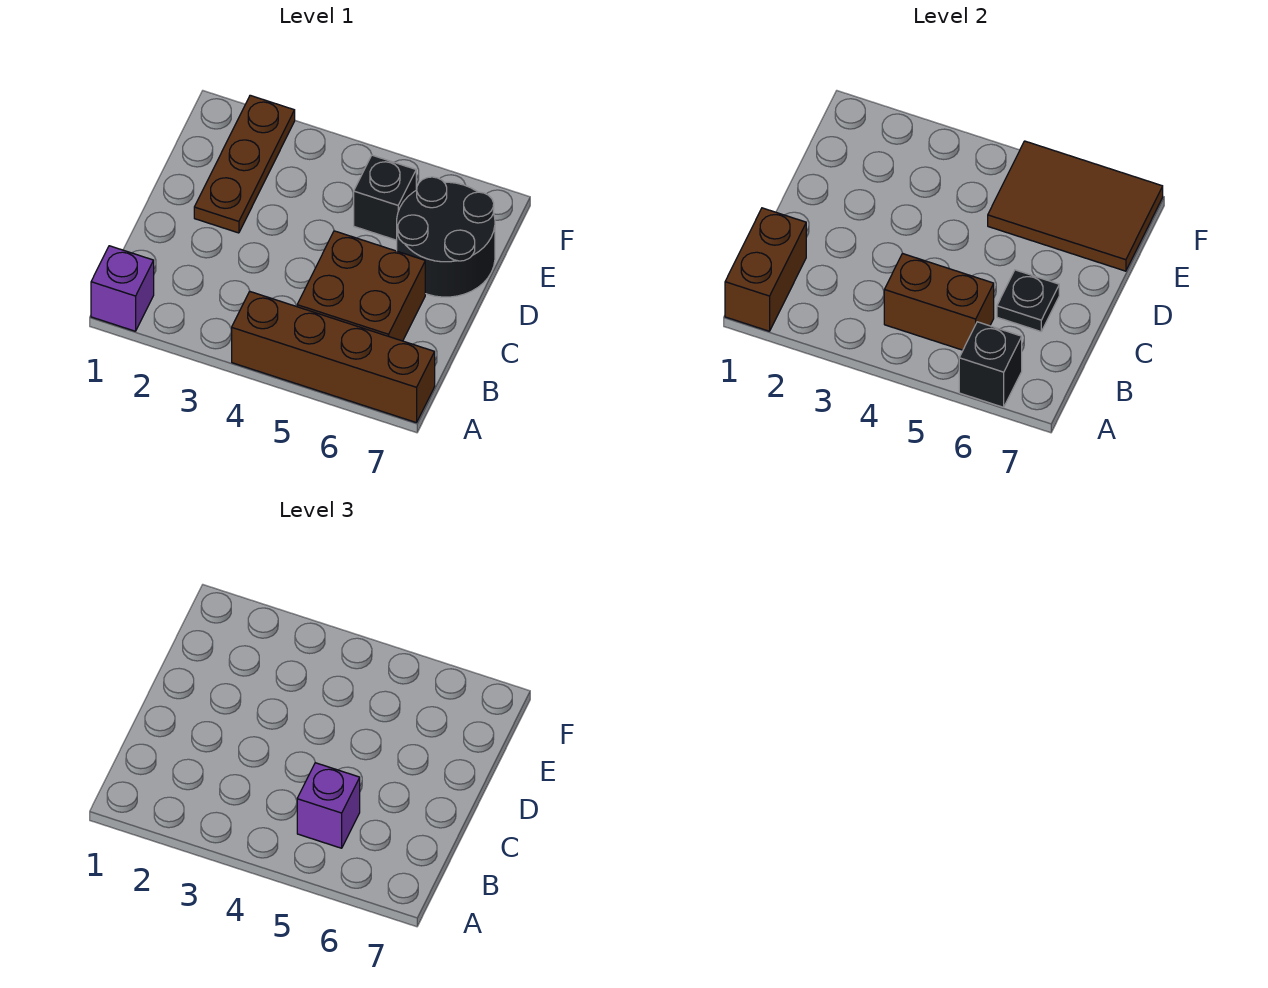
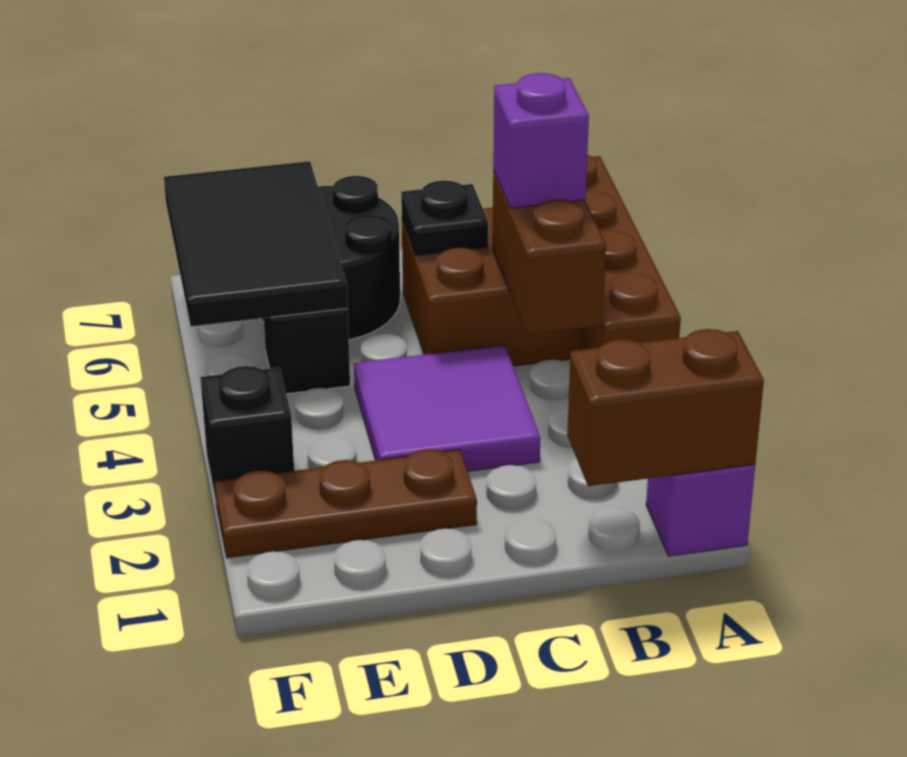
black 1x1 brick [959,322,1022,407] -> black 1x1 brick moved to [200,366,294,501]
none -> purple 2x2 tile [354,345,540,471]
brown 2x3 tile [988,141,1163,271] -> black 2x3 tile [164,161,348,326]

